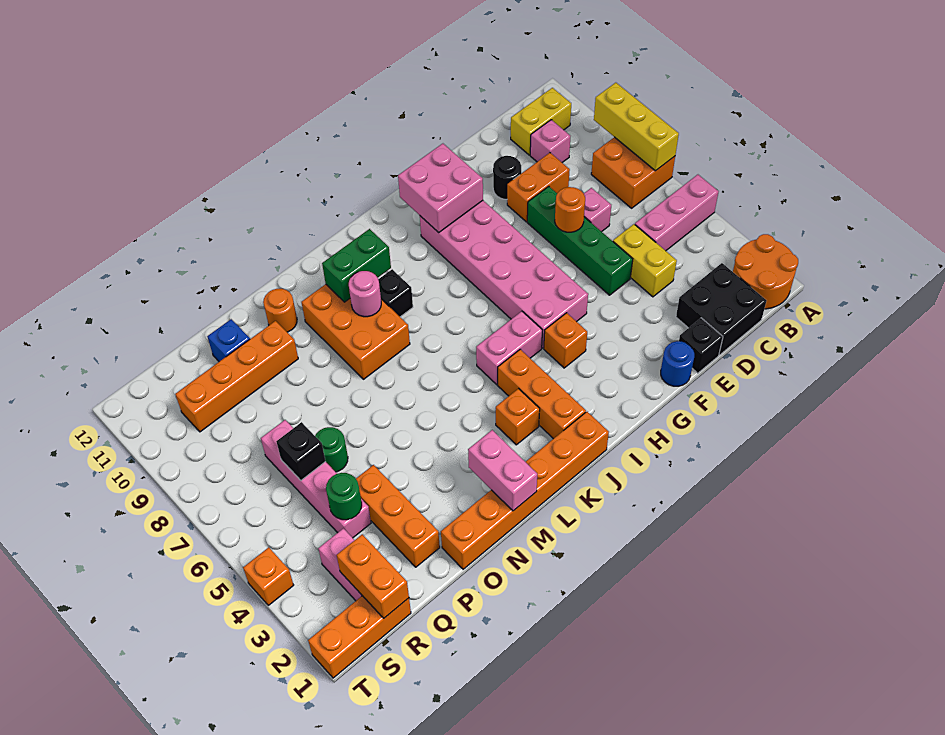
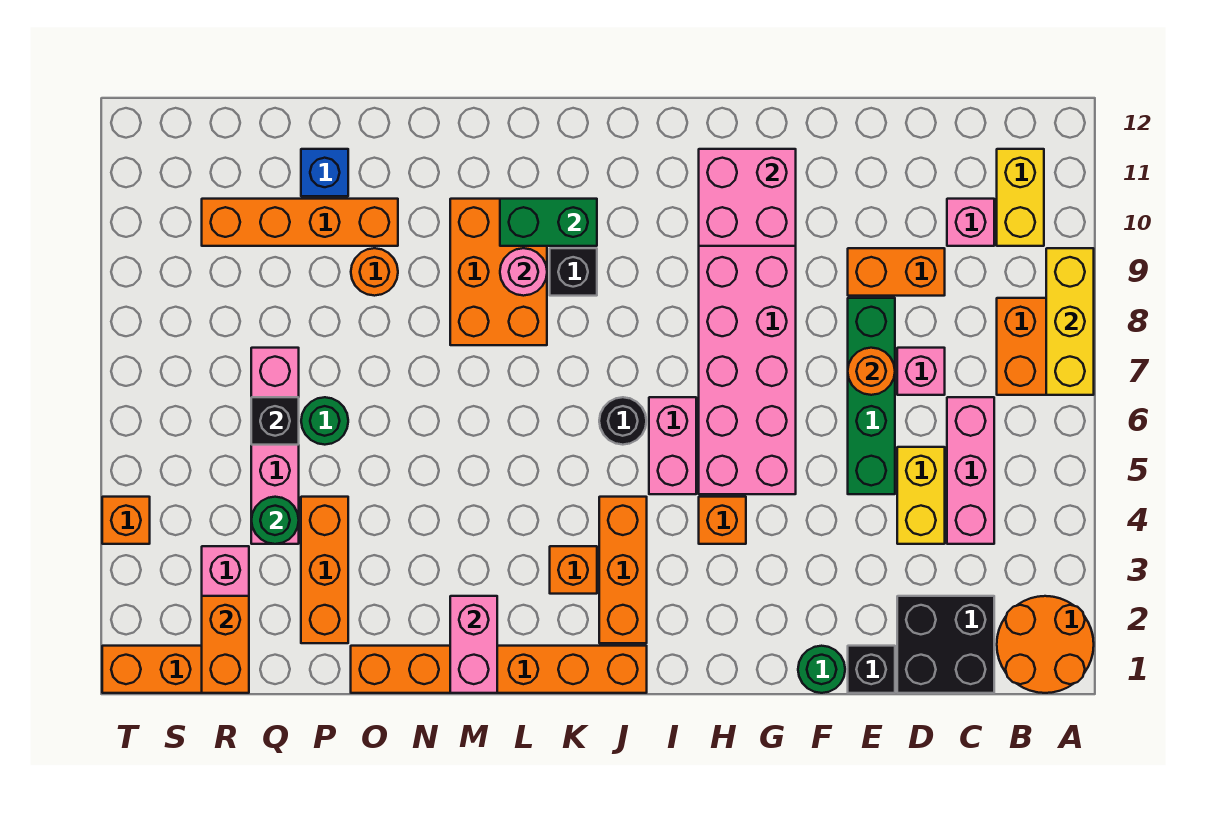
pink 1x3 brick [635,175,719,251] -> pink 1x3 brick turned to [947,397,994,544]
yellow 1x2 brick [511,88,571,155] -> yellow 1x2 brick turned to [997,149,1044,246]
black 1x1 round brick [493,156,521,199] -> black 1x1 round brick moved to [599,397,646,445]
blue 1x1 round brick [661,341,694,386] -> green 1x1 round brick [798,646,845,693]
pink 1x2 brick [476,311,542,385] -> pink 1x2 brick turned to [649,397,696,494]
orange 1x1 round brick [263,289,297,332] -> orange 1x1 round brick moved to [351,248,398,296]

